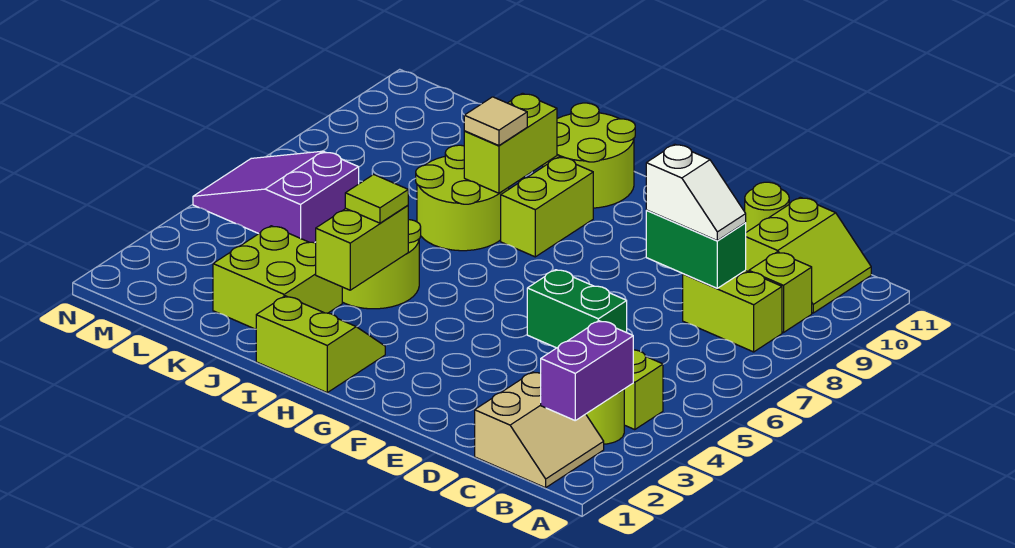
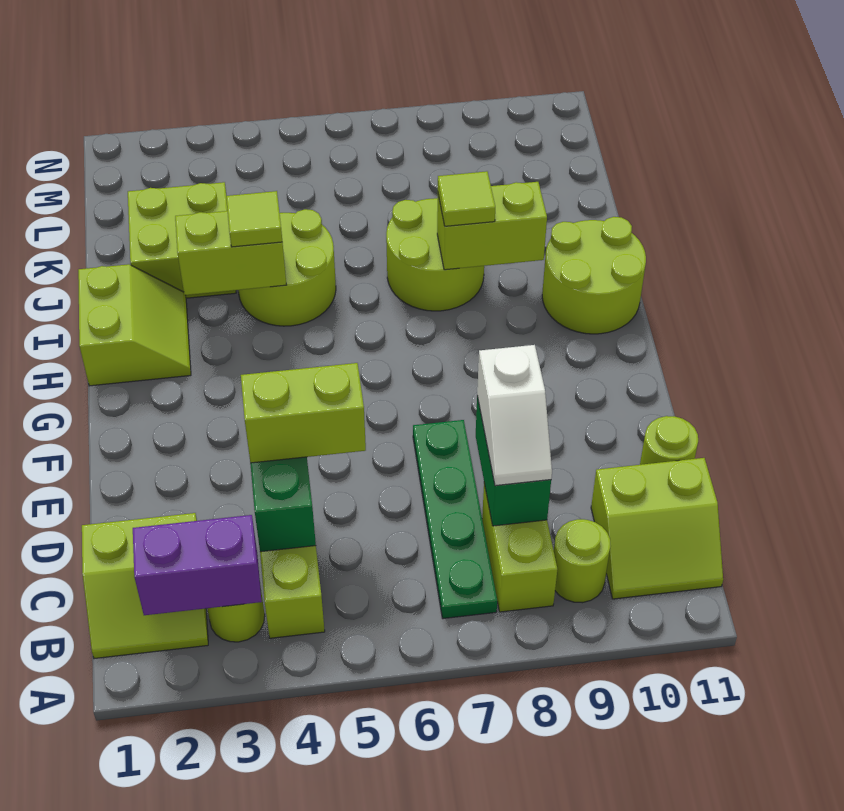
tan 2x2 slope [475,372,604,488] -> lime 2x2 slope [82,513,208,659]
none -> green 1x4 plate [413,420,497,619]
lime 1x1 brick [749,252,812,333] -> lime 1x1 round brick [554,519,611,603]
lime 1x2 brick [501,157,593,257] -> lime 1x2 brick moved to [241,363,366,463]
tan 1x1 tile [464,97,527,146] -> lime 1x1 tile [438,171,495,226]
purple 2x3 slope [193,151,359,243] -> none

